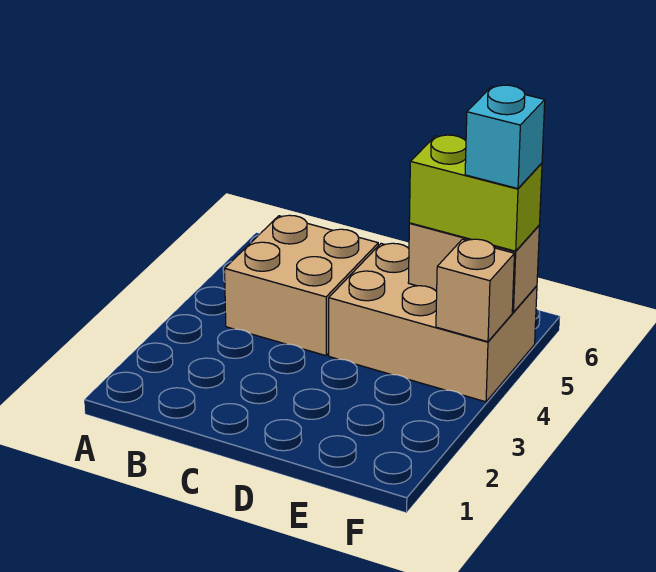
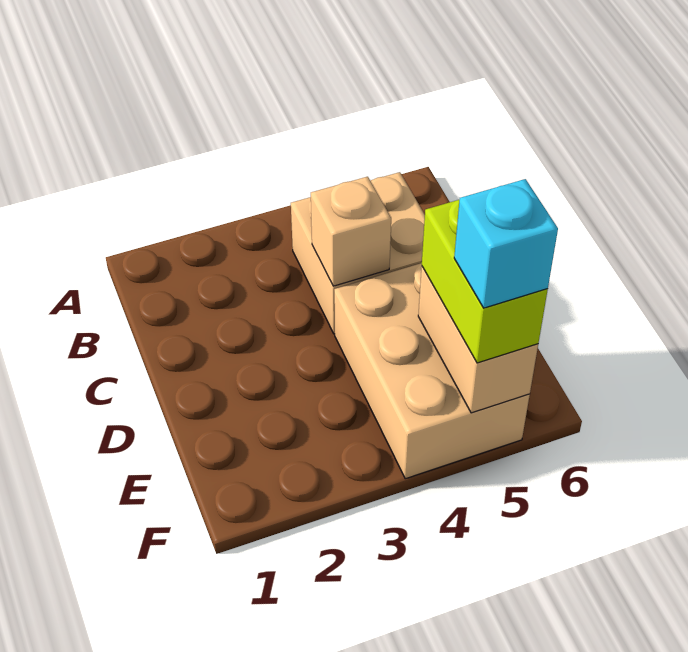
tan 1x1 brick [436,239,514,342] -> tan 1x1 brick moved to [311,177,391,286]

